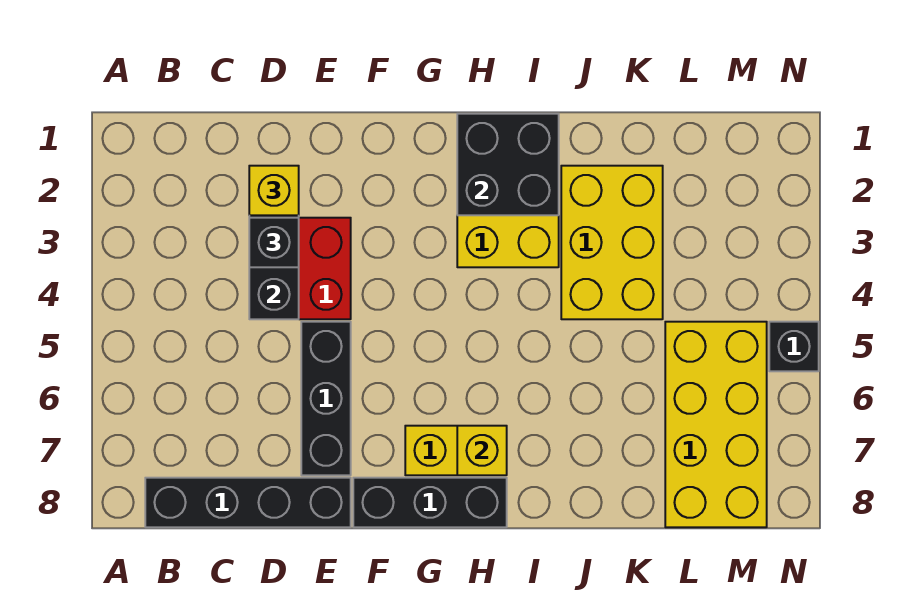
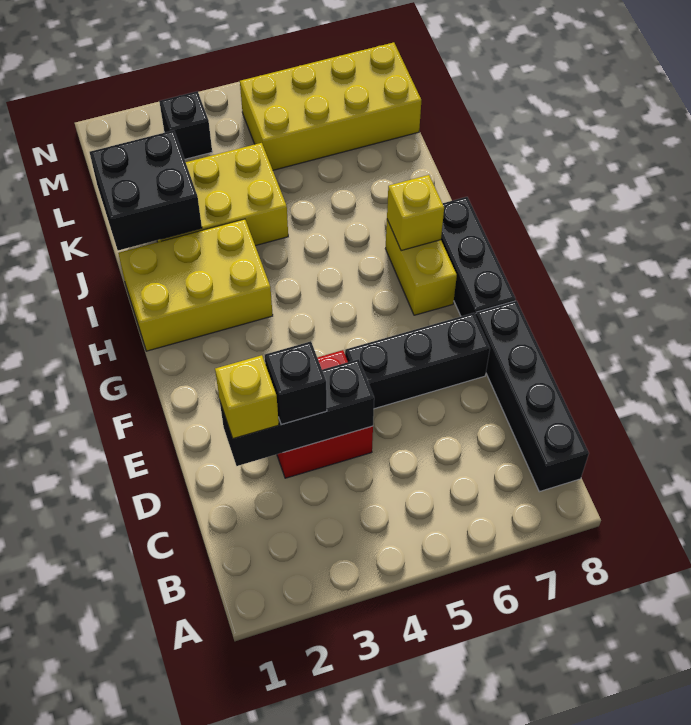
black 2x2 brick [457,114,559,215] -> black 2x2 brick moved to [90,130,202,250]
black 1x1 brick [769,322,819,371] -> black 1x1 brick moved to [159,91,212,159]

